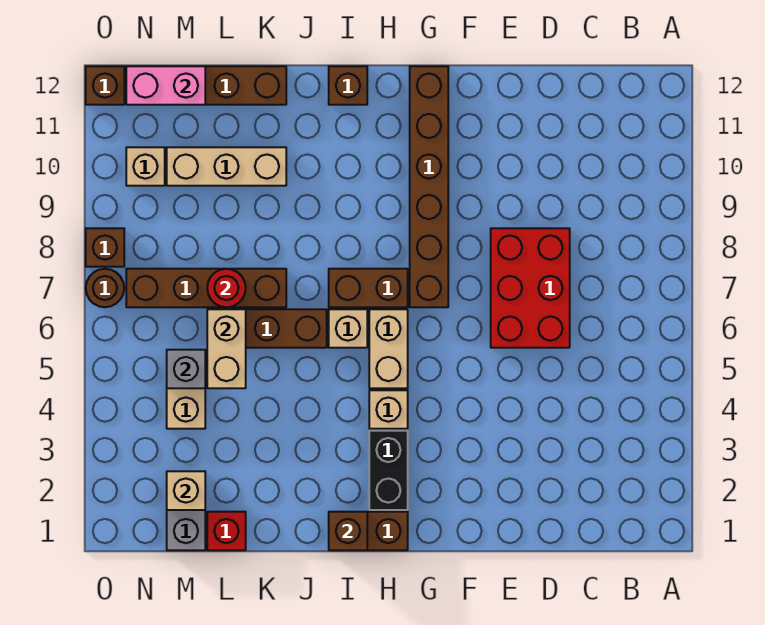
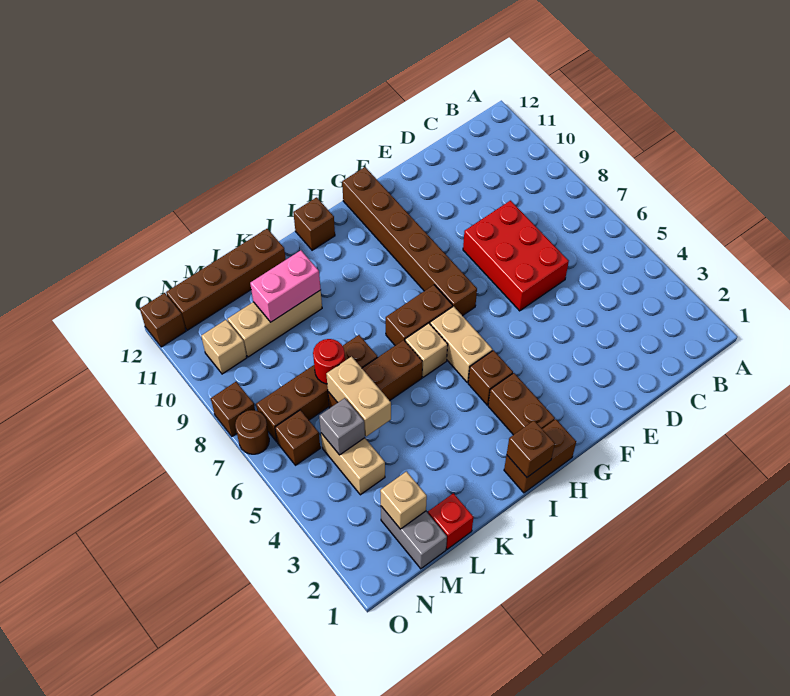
black 1x2 brick [369,431,408,510] -> brown 1x2 brick [488,373,555,435]
tan 1x1 brick [369,390,408,429] -> brown 1x1 brick [468,350,513,405]
pink 1x2 brick [126,66,205,105] -> pink 1x2 brick moved to [250,250,321,322]
none -> brown 1x1 brick [275,410,320,465]

